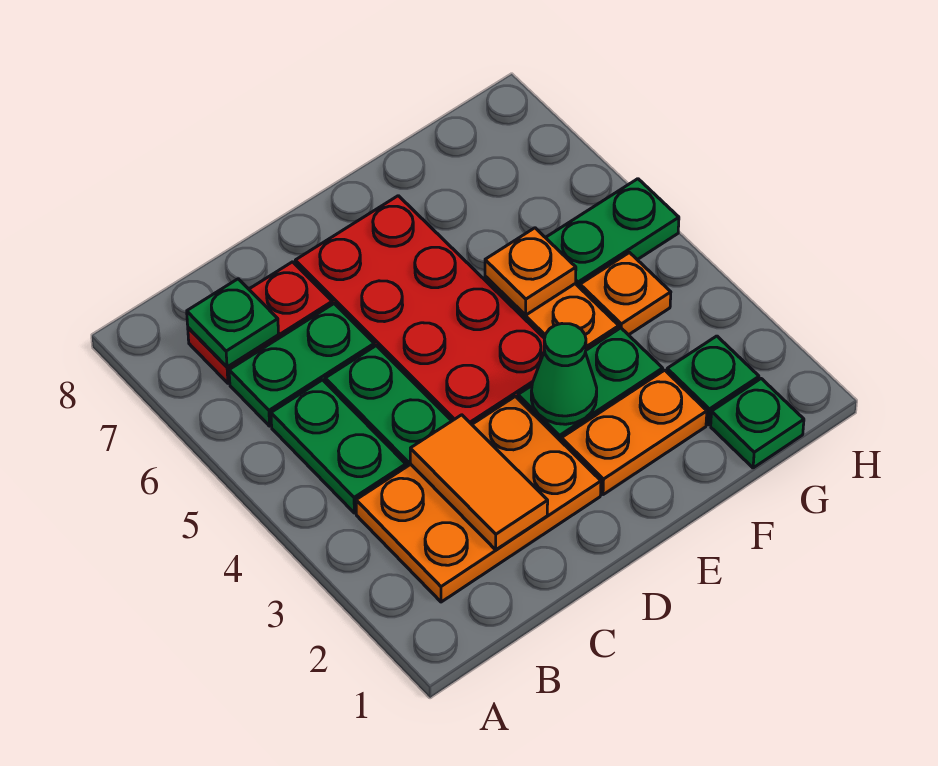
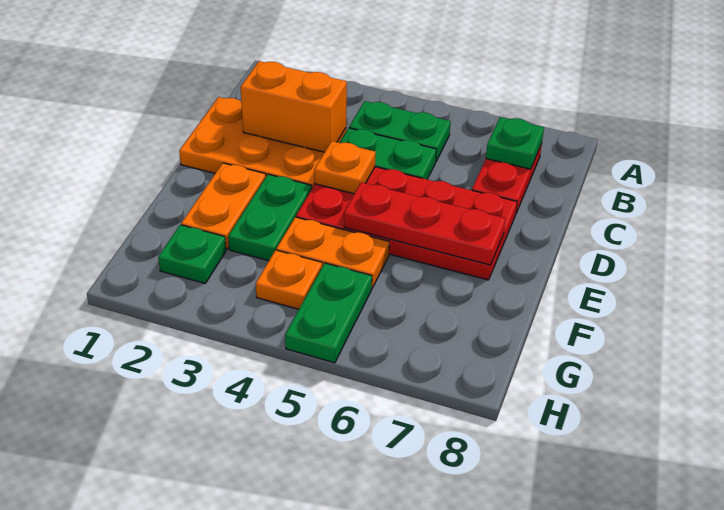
orange 2x3 plate [356,396,601,602] -> orange 2x3 plate turned to [179,97,346,188]
green 1x2 plate [229,304,374,426] -> none
orange 1x2 tile [410,415,548,550] -> orange 1x2 brick [241,61,347,152]
green 1x1 cone [531,324,597,424] -> none
none -> red 1x3 plate [344,182,506,265]
orange 1x1 plate [485,228,576,315] -> orange 1x1 plate moved to [314,141,376,194]
green 1x1 plate [711,379,804,468] -> none

